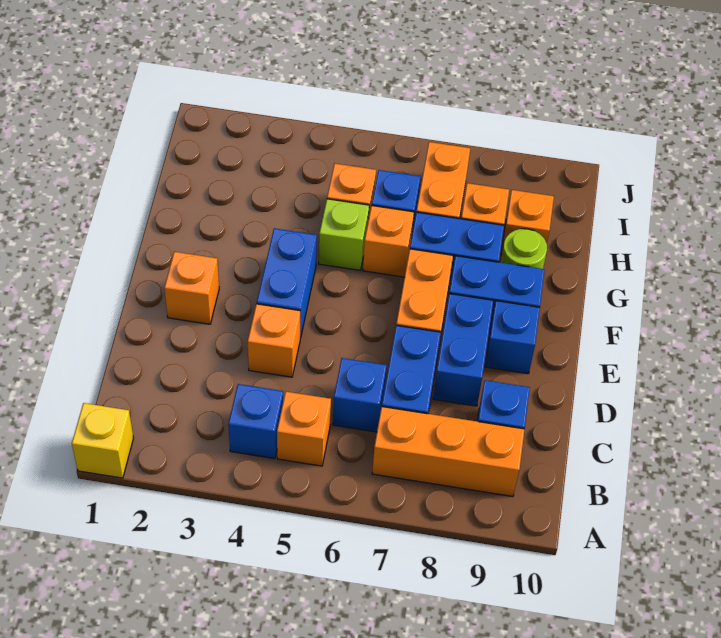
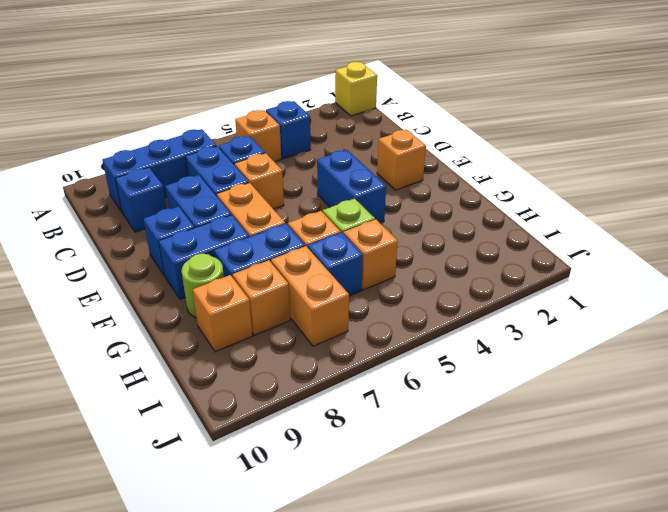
orange 1x3 brick [372,407,525,496] -> blue 1x3 brick [103,129,216,212]
orange 1x1 brick [248,304,300,377] -> orange 1x1 brick moved to [235,153,284,209]

